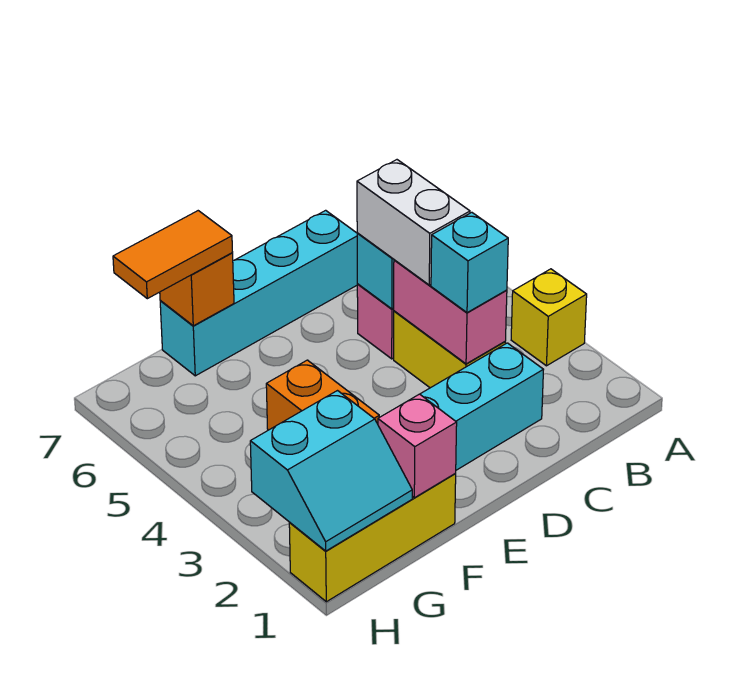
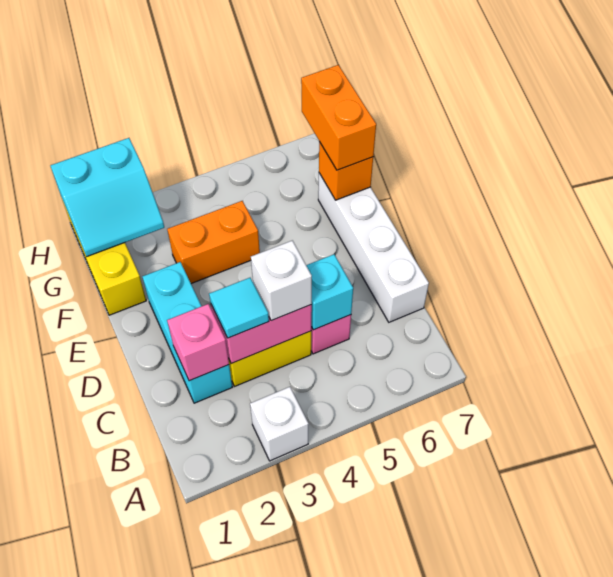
yellow 1x1 brick [511,269,587,366] -> white 1x1 brick [250,387,309,461]
cyan 1x1 brick [431,212,508,313] -> cyan 1x1 tile [209,278,269,338]
white 1x2 brick [357,160,470,285] -> white 1x1 brick [251,241,312,321]
cyan 1x4 brick [160,210,357,376] -> white 1x4 brick [318,173,429,322]
pink 1x1 brick [378,394,457,498] -> pink 1x1 brick moved to [167,304,229,381]
orange 1x2 tile [113,211,232,299] -> orange 1x2 brick [301,65,376,170]
cyan 2x2 slope [250,391,412,551] -> cyan 2x2 slope turned to [51,138,164,257]

